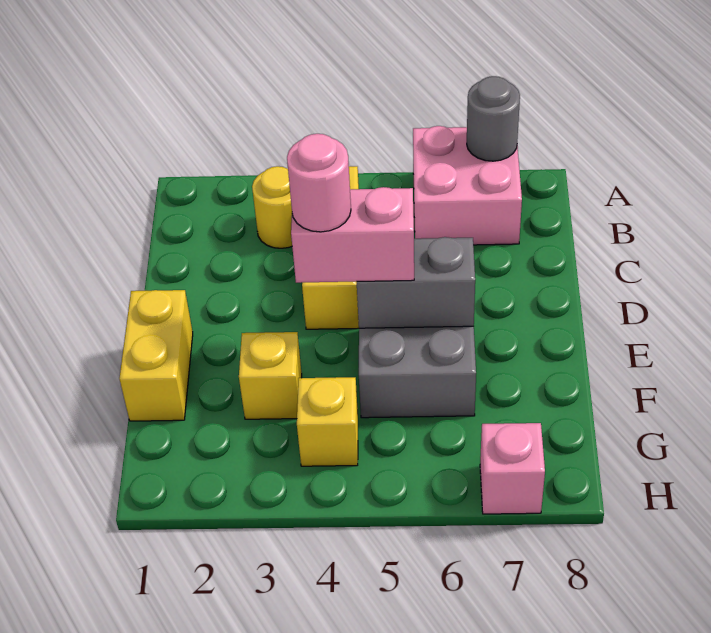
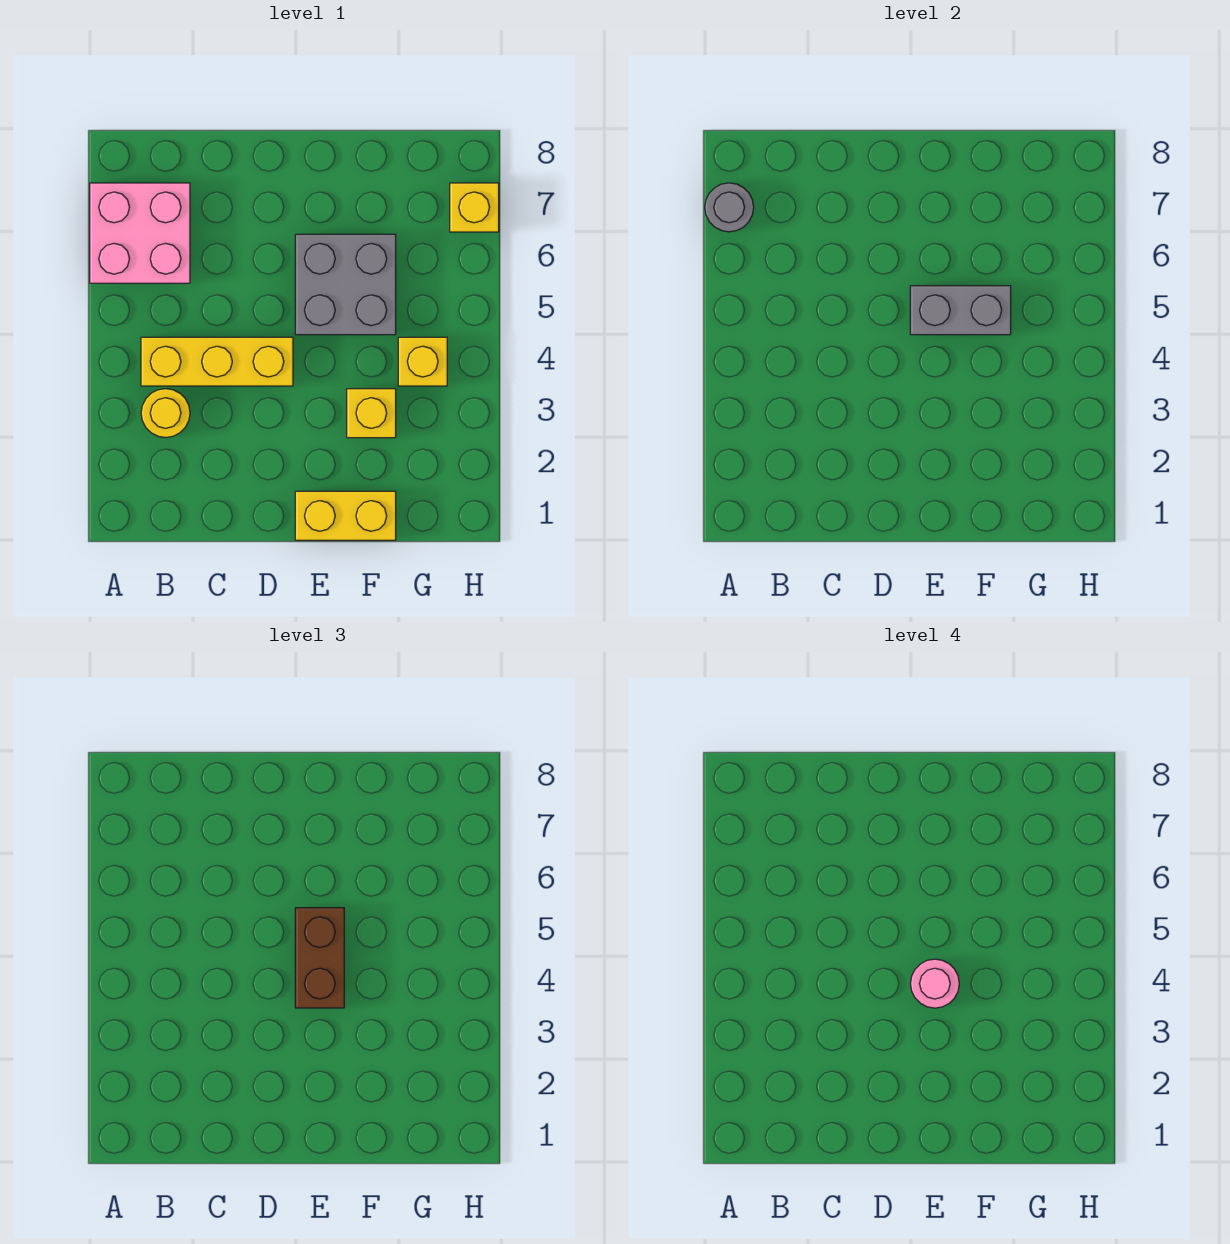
pink 1x2 brick [291,187,414,283] -> brown 1x2 brick [295,908,344,1008]
grey 1x2 brick [357,237,475,328] -> grey 1x2 brick turned to [910,286,1011,335]
pink 1x1 brick [480,423,545,514] -> yellow 1x1 brick [450,183,499,232]

